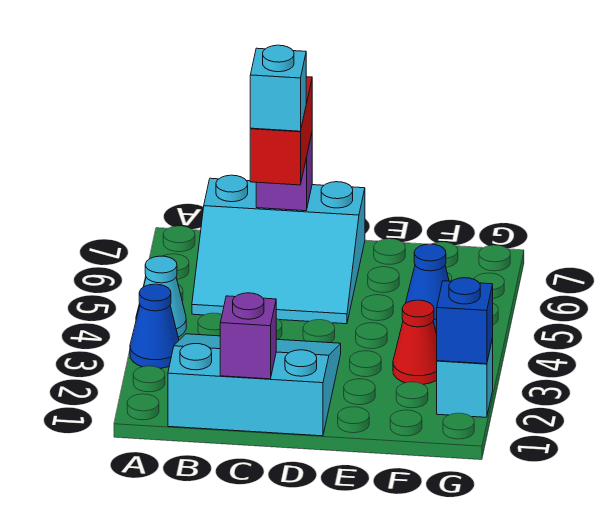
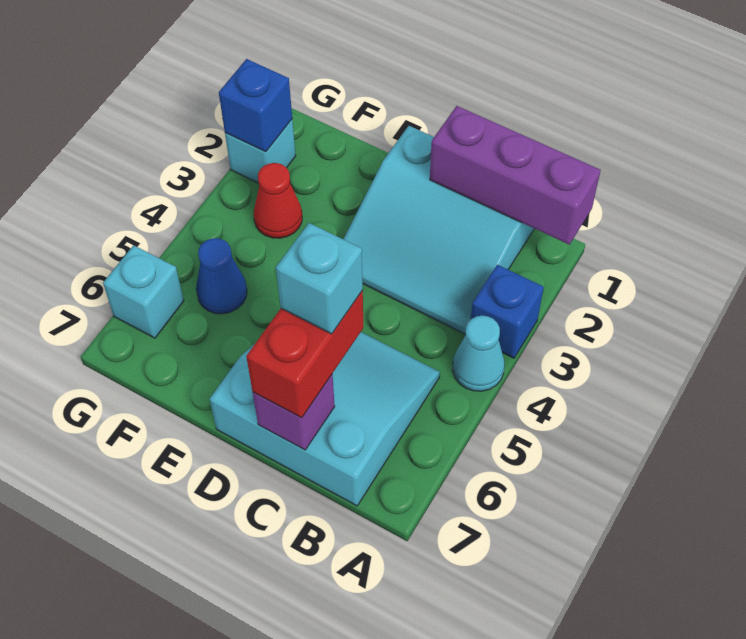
blue 1x1 cone [130,284,179,369] -> blue 1x1 brick [471,265,544,358]
purple 1x1 brick [220,293,276,379] -> purple 1x3 brick [430,106,601,245]
none -> cyan 1x1 brick [103,245,184,338]

